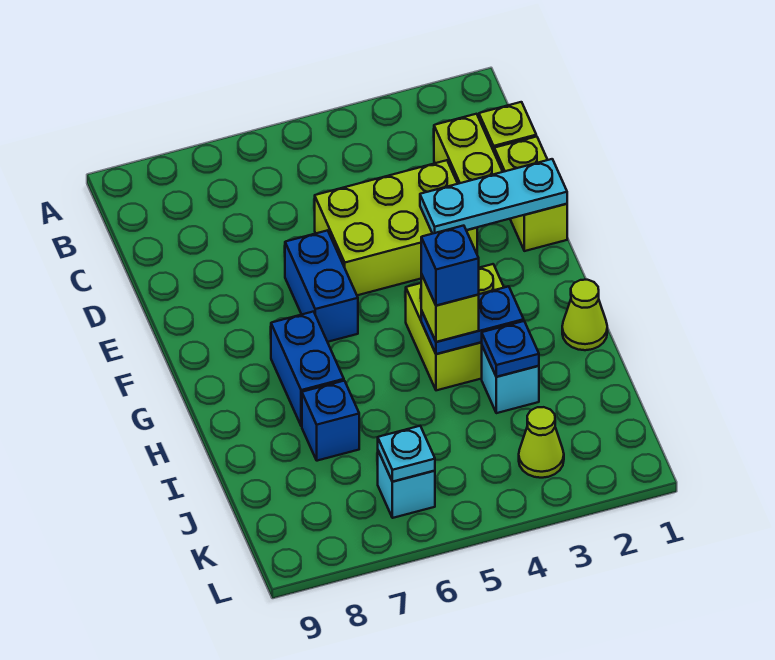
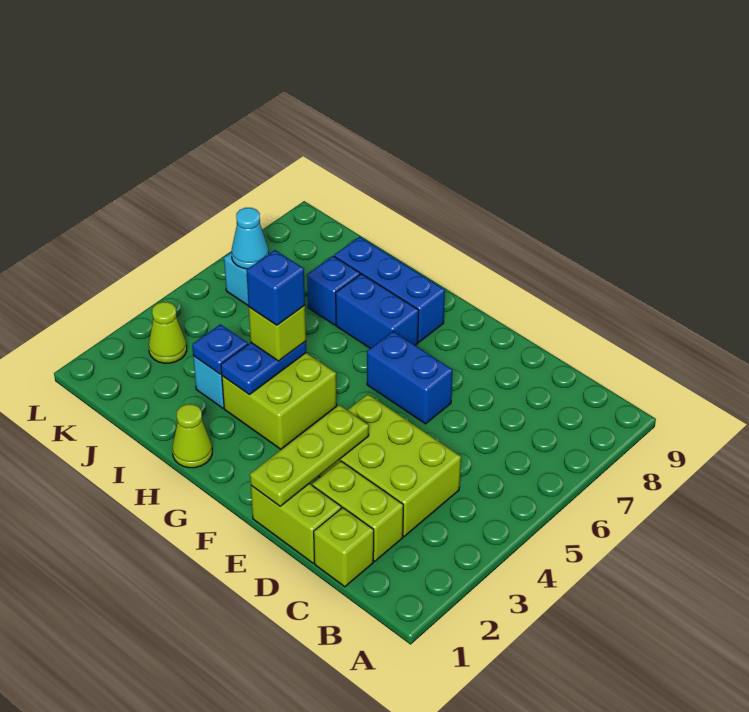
lime 2x3 brick [315,160,477,295] -> lime 2x3 brick turned to [319,394,461,537]
cyan 1x3 plate [420,159,567,234] -> lime 1x3 plate [250,405,369,506]
none -> blue 1x3 brick [334,237,445,342]
cyan 1x1 plate [378,426,435,482] -> cyan 1x1 cone [232,208,269,269]

